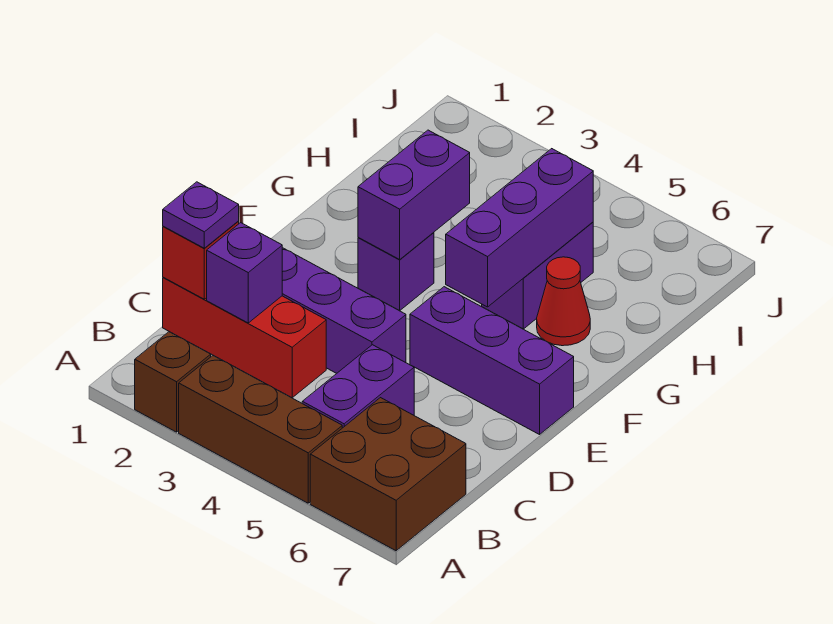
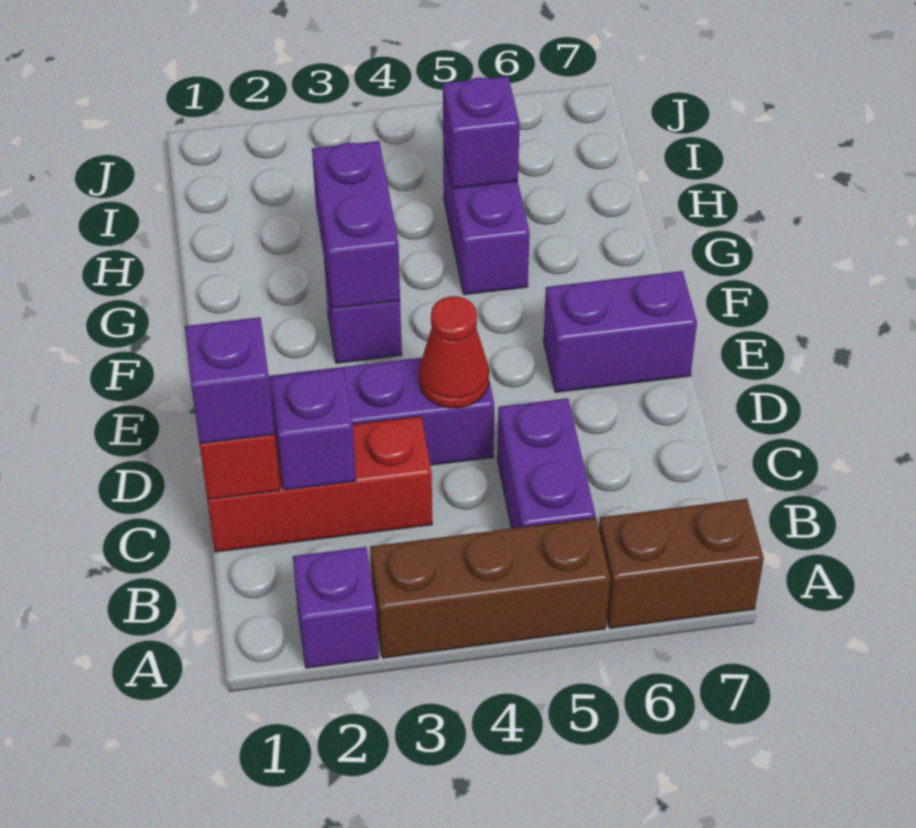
brown 1x1 brick [135,332,211,432] -> purple 1x1 brick [293,547,379,668]
brown 2x2 brick [310,398,466,551] -> brown 1x2 brick [599,499,764,628]
purple 1x1 plate [163,182,239,248] -> purple 1x1 brick [185,317,274,444]
purple 1x3 brick [410,287,574,435] -> purple 1x2 brick [543,271,697,392]
purple 1x3 brick [446,149,593,307] -> purple 1x1 brick [443,76,520,189]
red 1x1 cone [537,257,590,346] -> red 1x1 cone moved to [419,296,489,408]

